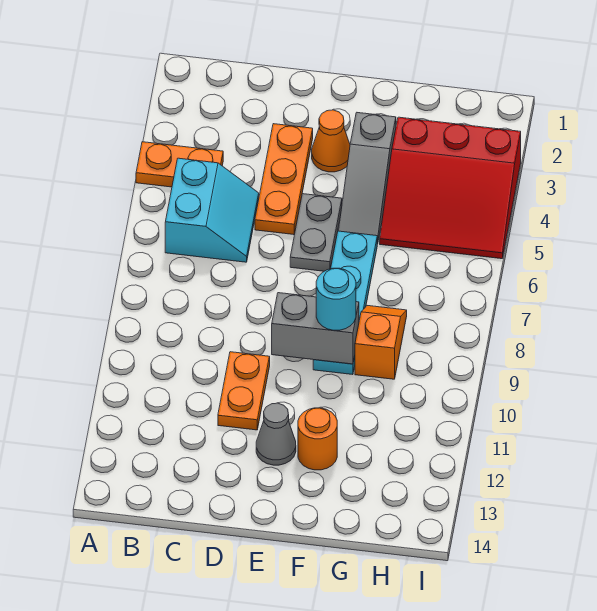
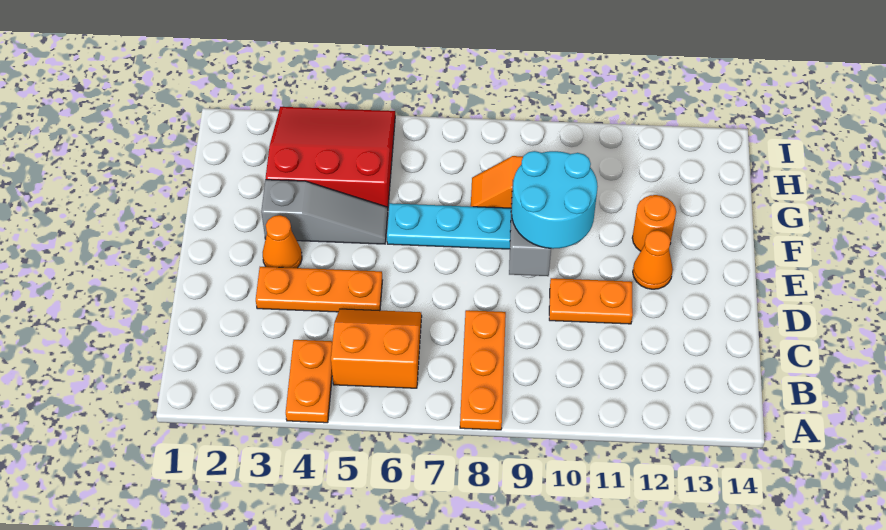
none -> orange 1x3 plate [460,310,506,430]
cyan 2x2 slope [165,158,259,262] -> orange 2x2 slope [331,309,422,388]
grey 1x2 plate [290,194,342,271] -> none
grey 1x1 cone [256,403,296,465] -> orange 1x1 cone [633,230,673,289]
cyan 1x1 round brick [316,268,356,330] -> cyan 2x2 round brick [512,151,598,249]
red 3x3 slope [380,117,521,259] -> red 3x3 slope turned to [266,107,395,207]

